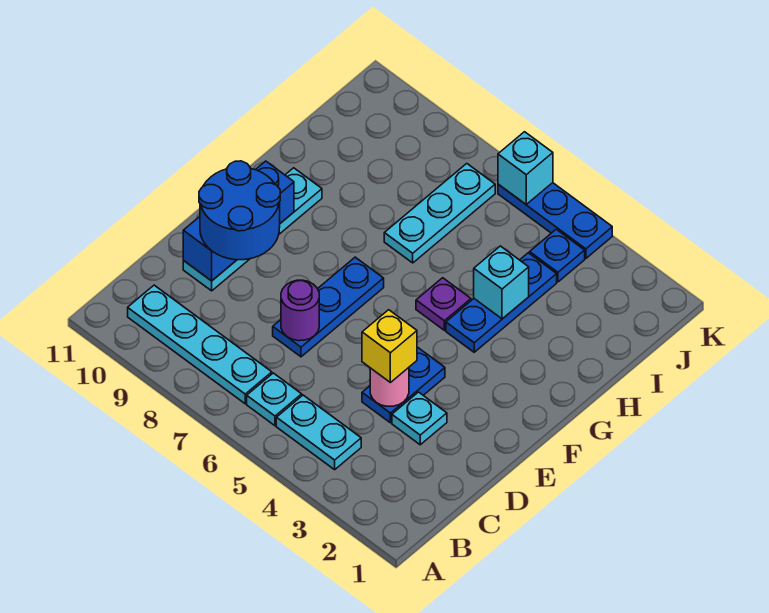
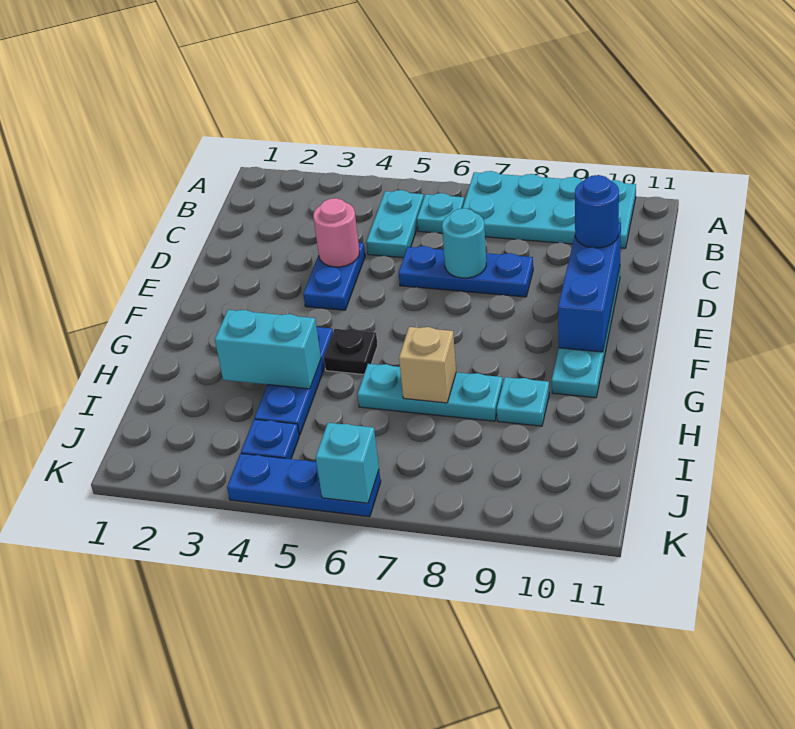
cyan 1x2 plate [276,395,361,470] -> cyan 1x2 plate turned to [366,190,424,258]
cyan 1x4 plate [128,285,272,404] -> cyan 2x4 plate [462,171,636,248]
cyan 1x1 plate [392,392,447,445] -> cyan 1x1 plate moved to [497,377,549,426]
yellow 1x1 brick [362,310,417,382] -> none
blue 1x3 plate [273,257,384,357] -> blue 1x3 plate turned to [399,246,533,297]
purple 1x1 round brick [281,280,319,341] -> cyan 1x1 round brick [442,208,486,278]
blue 2x2 round brick [199,161,280,260] -> blue 1x1 round brick [575,175,619,248]
purple 1x1 plate [416,278,471,330] -> black 1x1 plate [324,329,378,374]
cyan 1x1 brick [474,246,529,319] -> cyan 1x2 brick [215,310,321,389]
cyan 1x3 plate [384,164,495,263] -> cyan 1x3 plate turned to [358,364,503,421]
none -> tan 1x1 brick [399,327,456,403]

